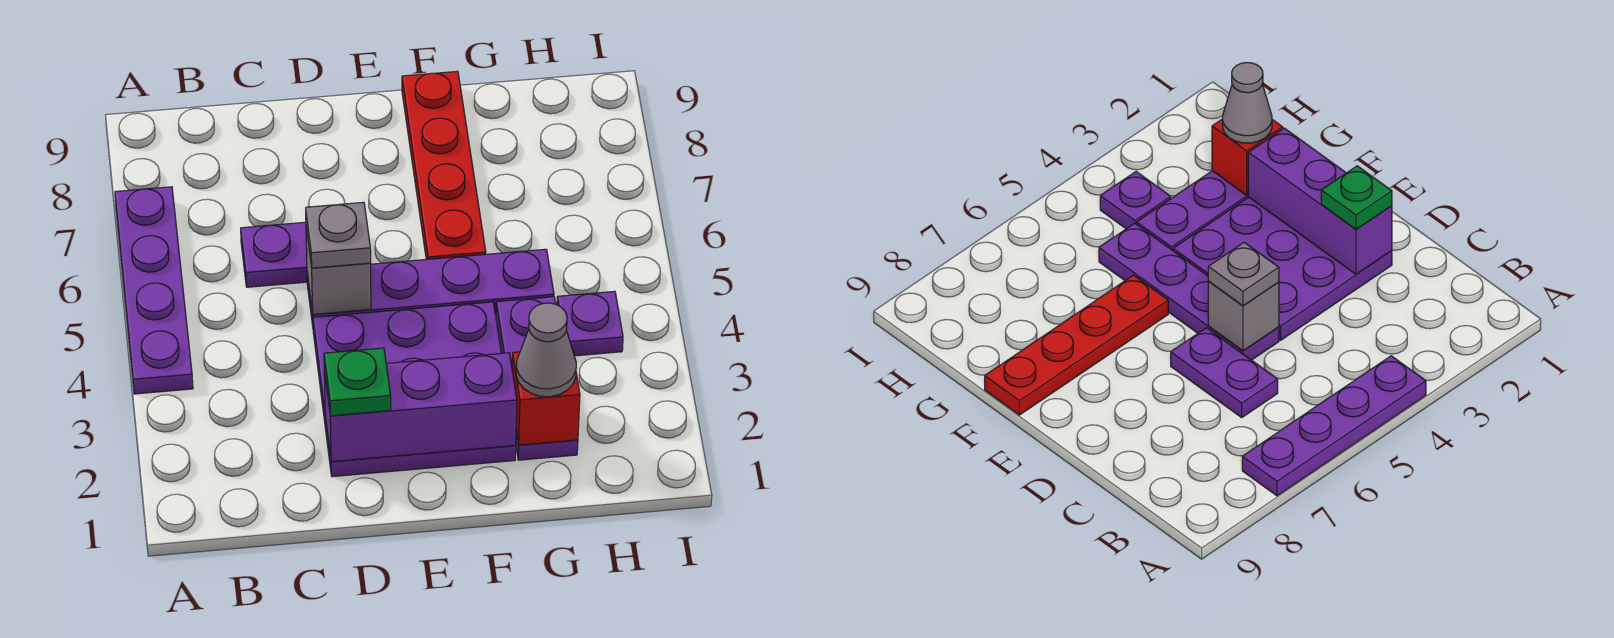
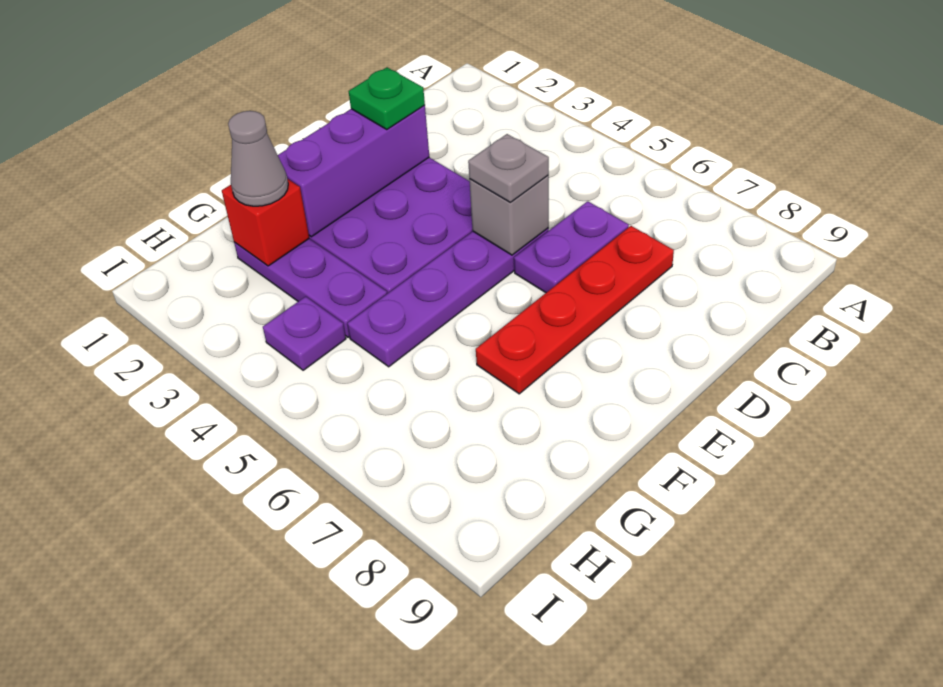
purple 1x4 plate [115,187,193,394] -> none
red 1x4 plate [402,71,486,259] -> red 1x4 plate turned to [476,226,674,394]

